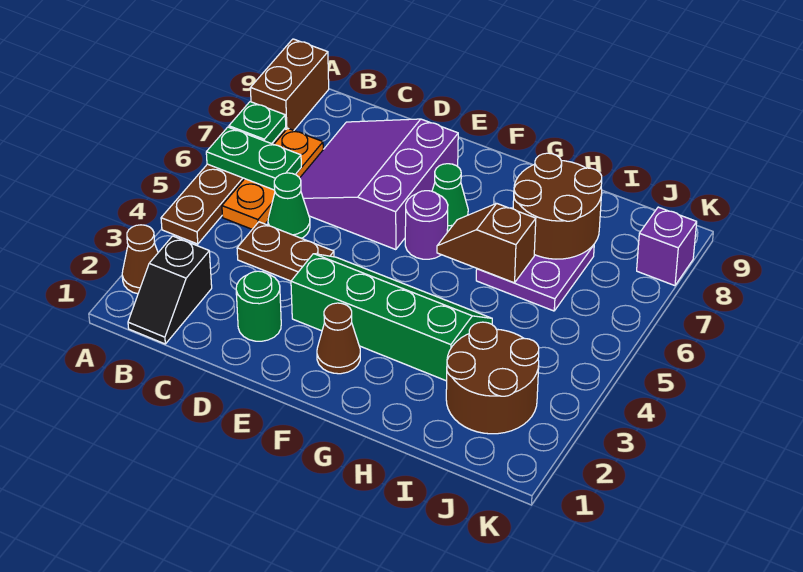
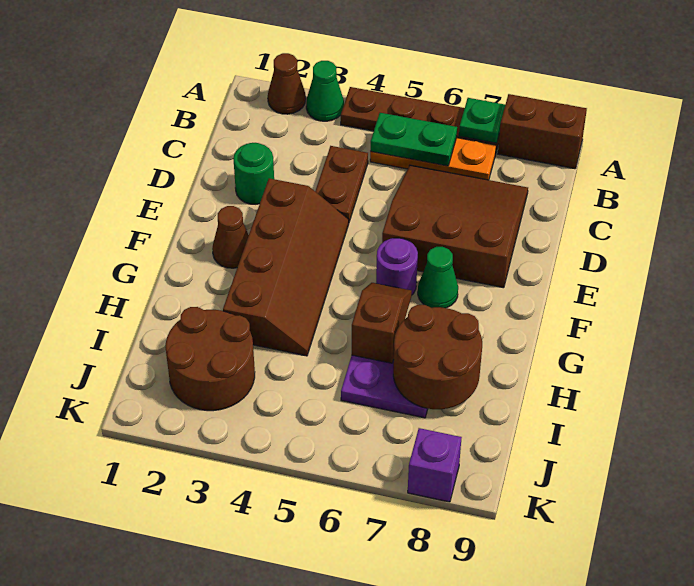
green 1x2 plate [206,127,301,190] -> green 1x2 plate turned to [370,113,457,166]
black 1x2 slope [128,236,212,344] -> none
green 1x1 cone [268,173,310,238] -> green 1x1 cone moved to [306,61,344,121]
purple 3x3 slope [300,119,458,250] -> brown 3x3 slope [382,165,528,288]
green 2x4 slope [291,254,492,381] -> brown 2x4 slope [223,178,349,356]

